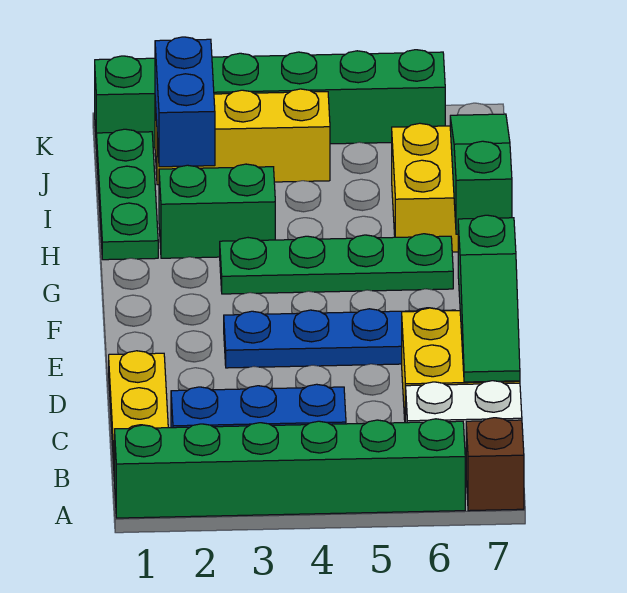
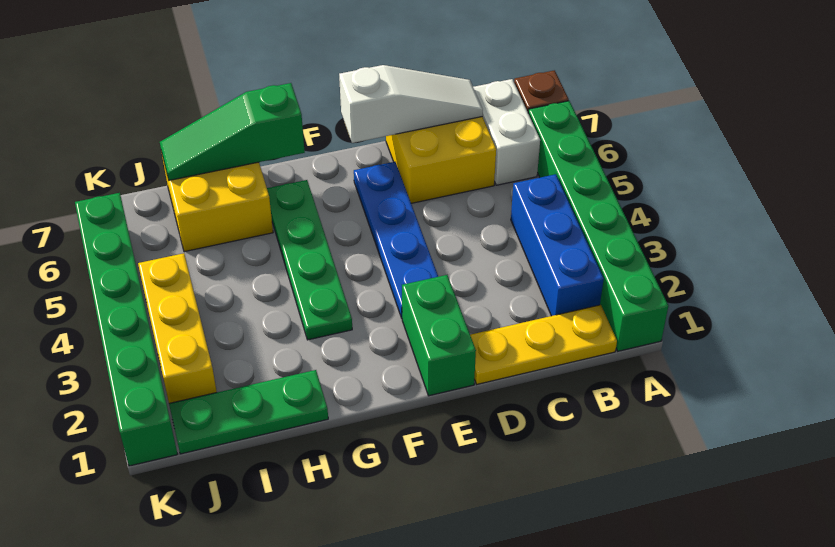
green 1x3 slope [458,215,520,382] -> white 1x3 slope [339,65,483,143]
green 1x2 brick [159,164,275,258] -> green 1x2 brick moved to [402,275,476,396]
blue 1x2 brick [155,37,215,167] -> none

